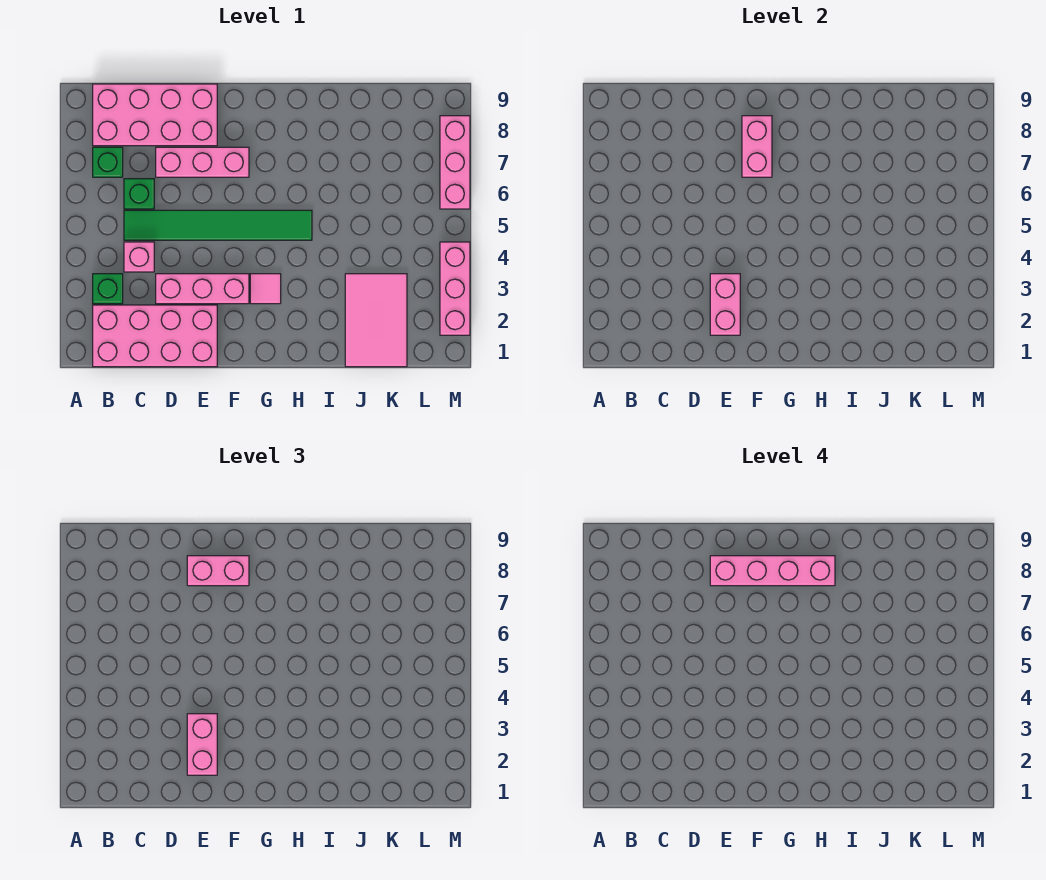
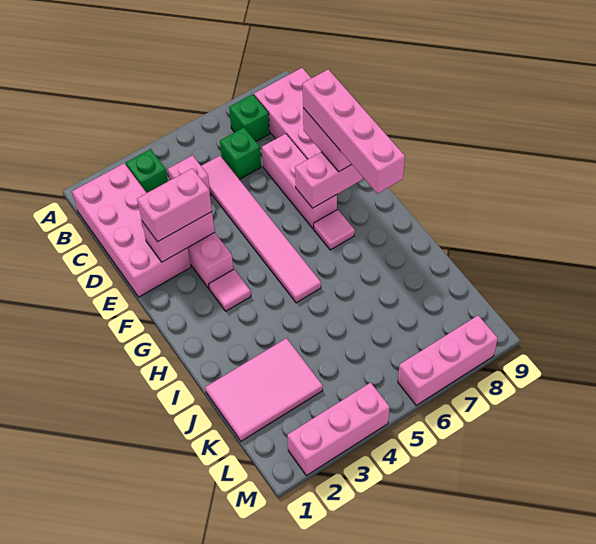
green 1x6 tile [124,210,312,240] -> pink 1x6 tile [201,156,321,303]
none -> pink 1x1 tile [314,209,355,250]

